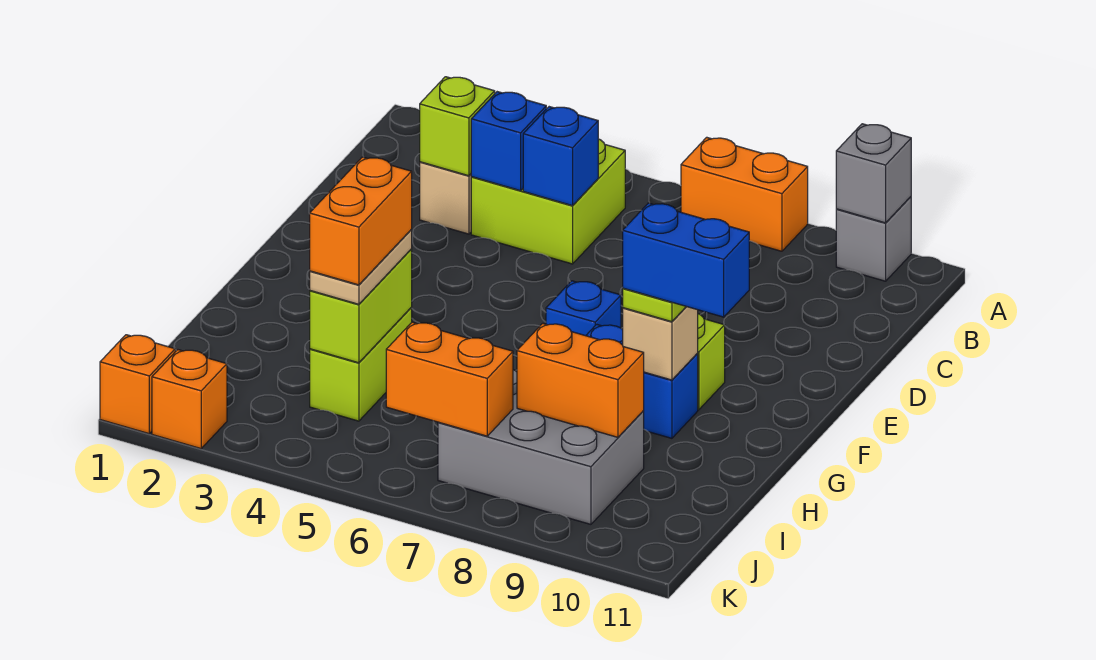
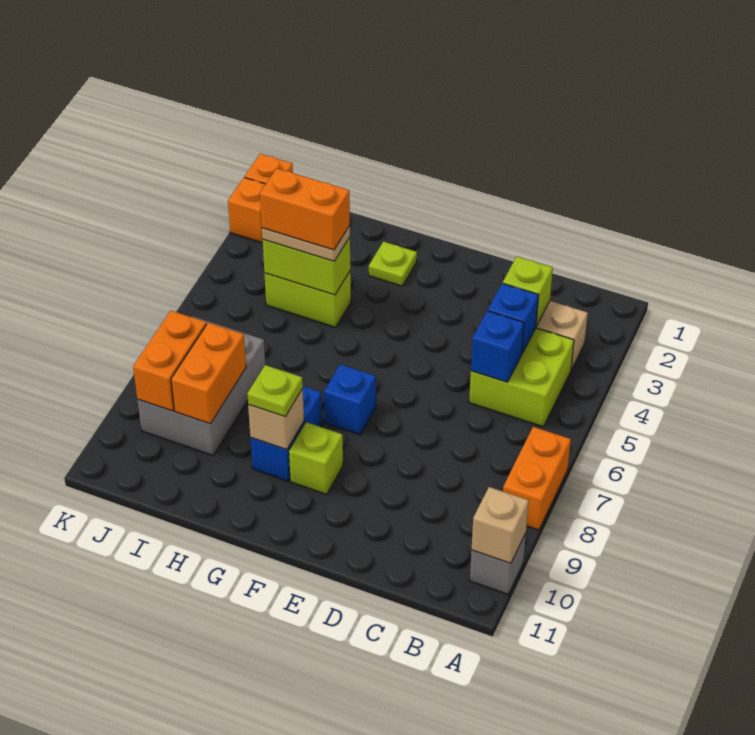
grey 1x1 brick [836,124,911,223] -> tan 1x1 brick [471,487,529,563]
none -> lime 1x1 plate [369,242,417,286]
blue 1x2 brick [623,203,749,317] -> none
orange 1x2 brick [386,322,513,436] -> orange 1x2 brick moved to [133,311,207,411]

